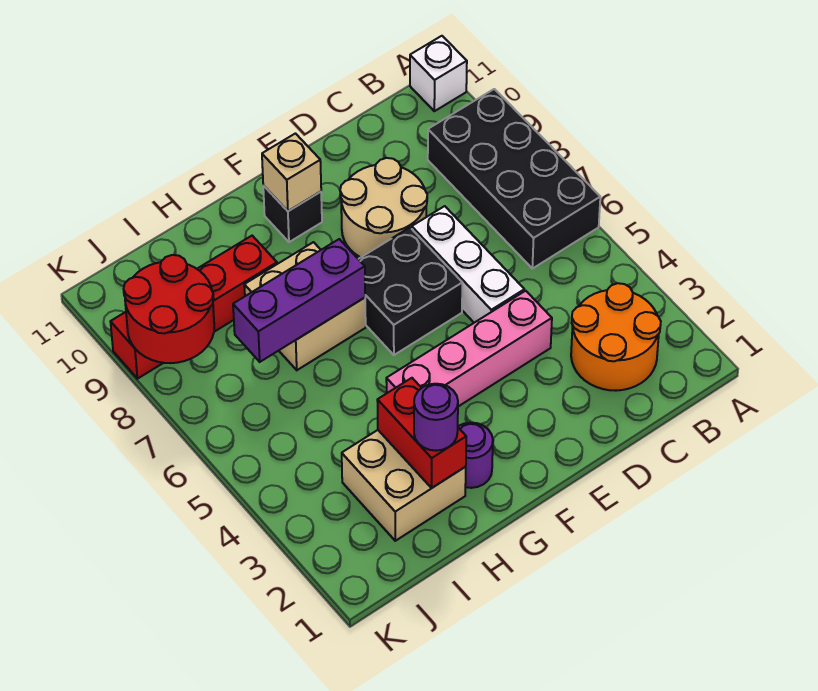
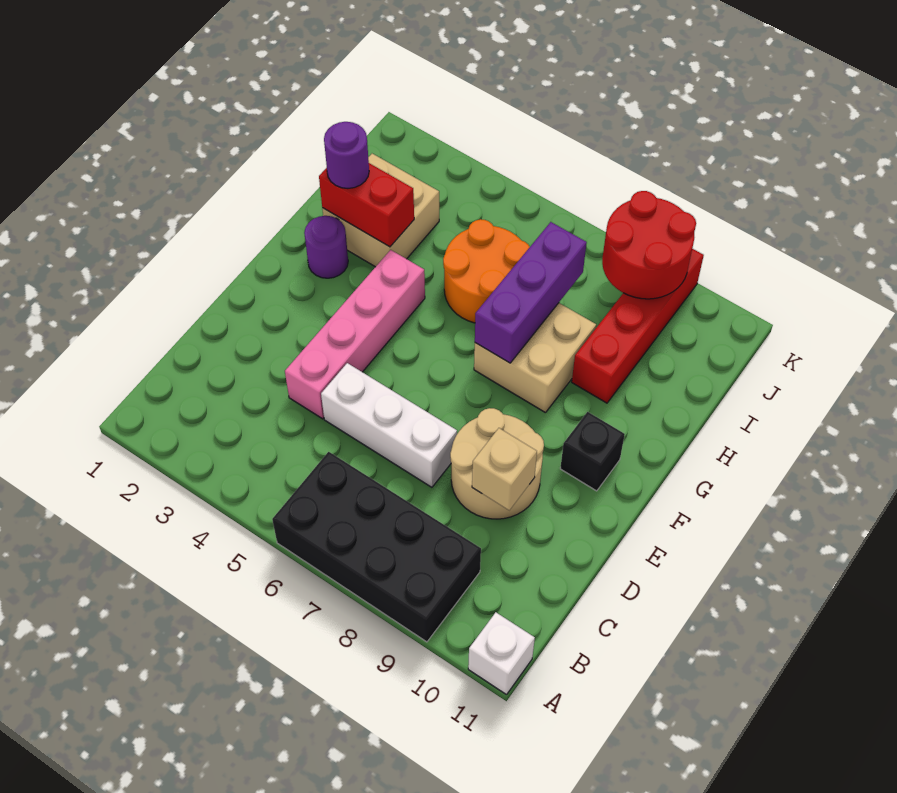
orange 2x2 round brick [571,283,661,391] -> orange 2x2 round brick moved to [443,219,530,323]
black 2x2 brick [359,228,462,355] -> none
tan 1x1 brick [262,134,321,211] -> tan 1x1 brick moved to [472,428,537,510]

